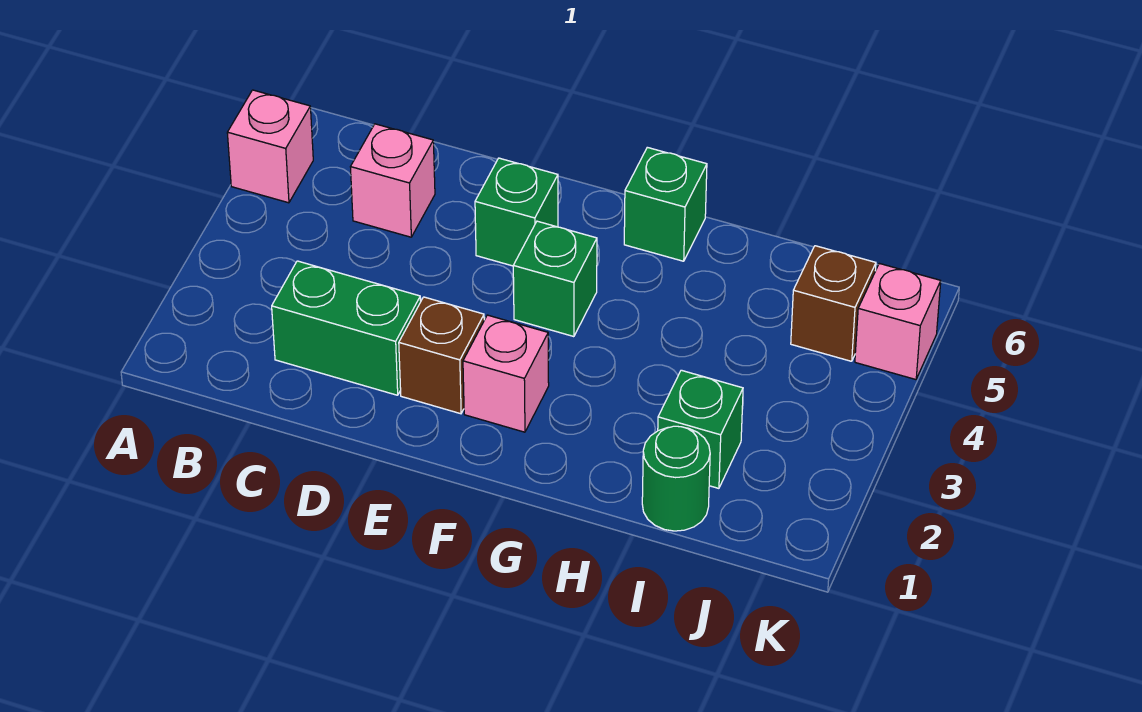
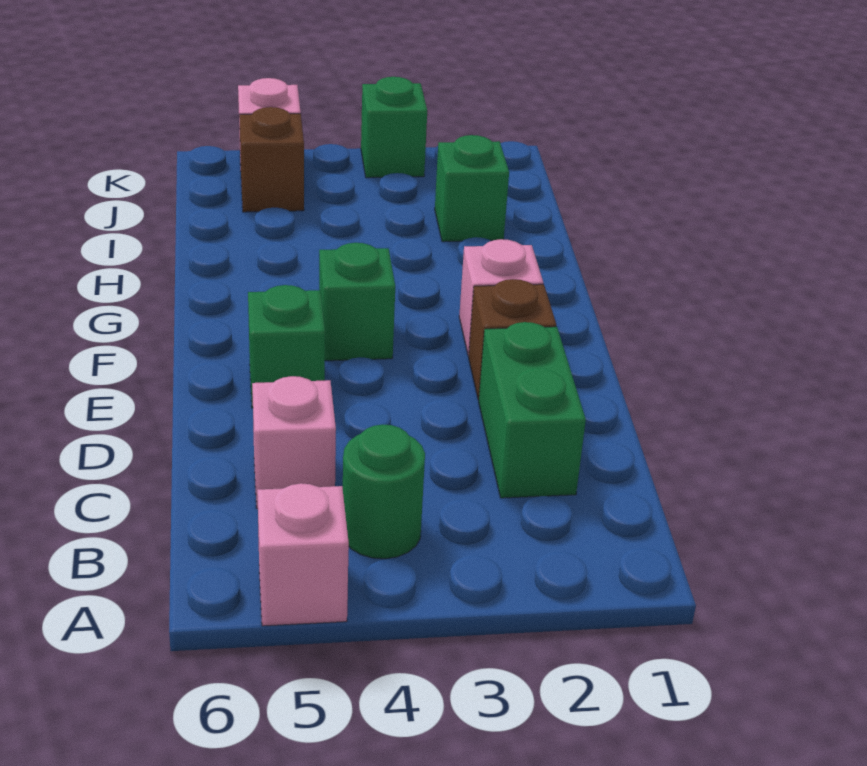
green 1x1 brick [624,147,707,261] -> green 1x1 brick moved to [361,77,427,178]
green 1x1 round brick [642,426,710,531] -> green 1x1 round brick moved to [343,424,425,559]

